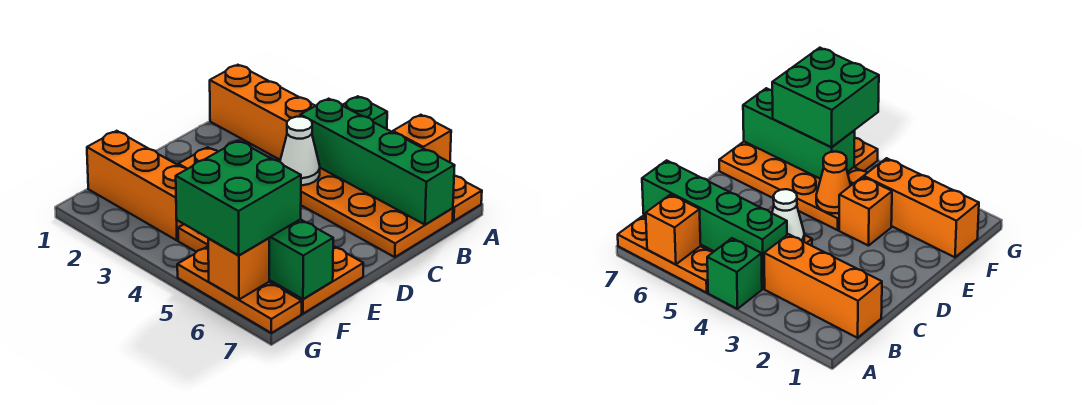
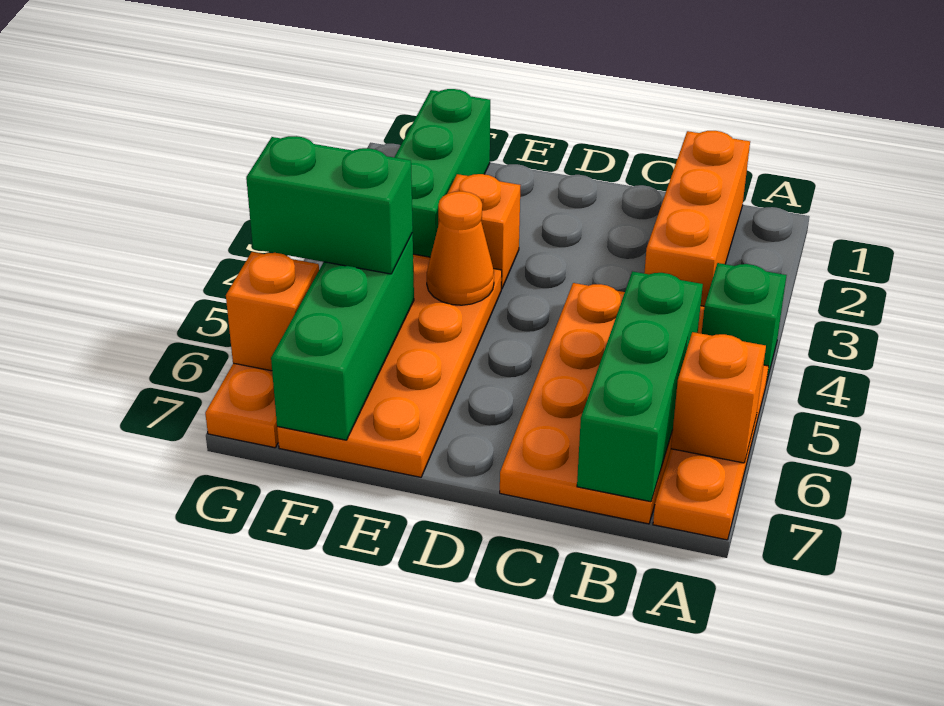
green 1x4 brick [300,99,455,225] -> green 1x3 brick [577,271,703,502]
white 1x1 cone [280,117,320,185] -> none
orange 1x3 brick [87,131,187,240] -> green 1x3 brick [394,89,490,257]
green 2x2 brick [176,141,301,255] -> green 1x2 brick [246,136,413,274]

